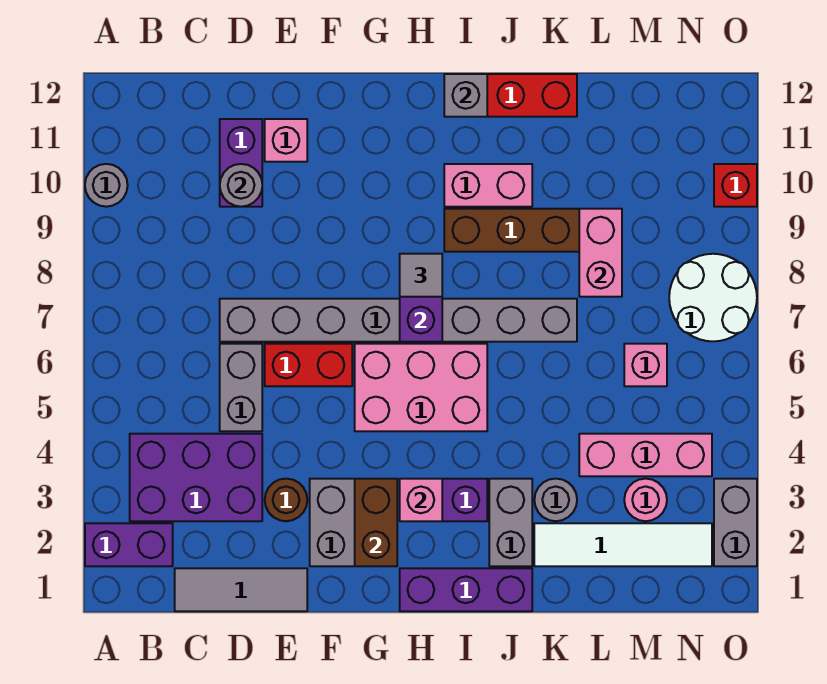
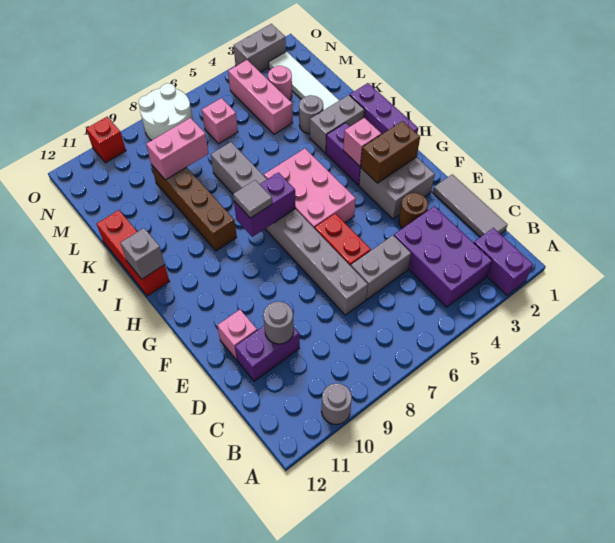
pink 1x2 brick [444,164,532,207] -> none

